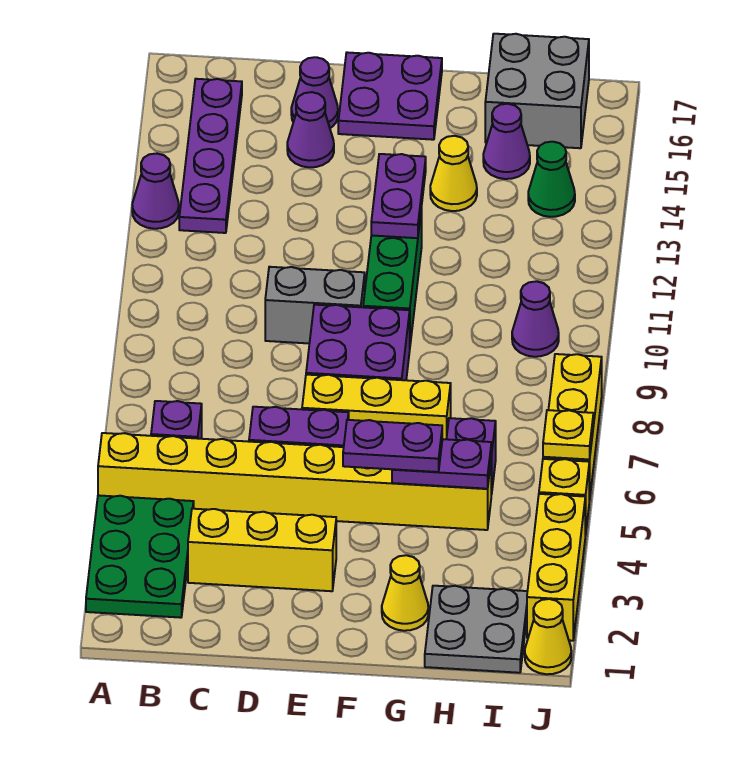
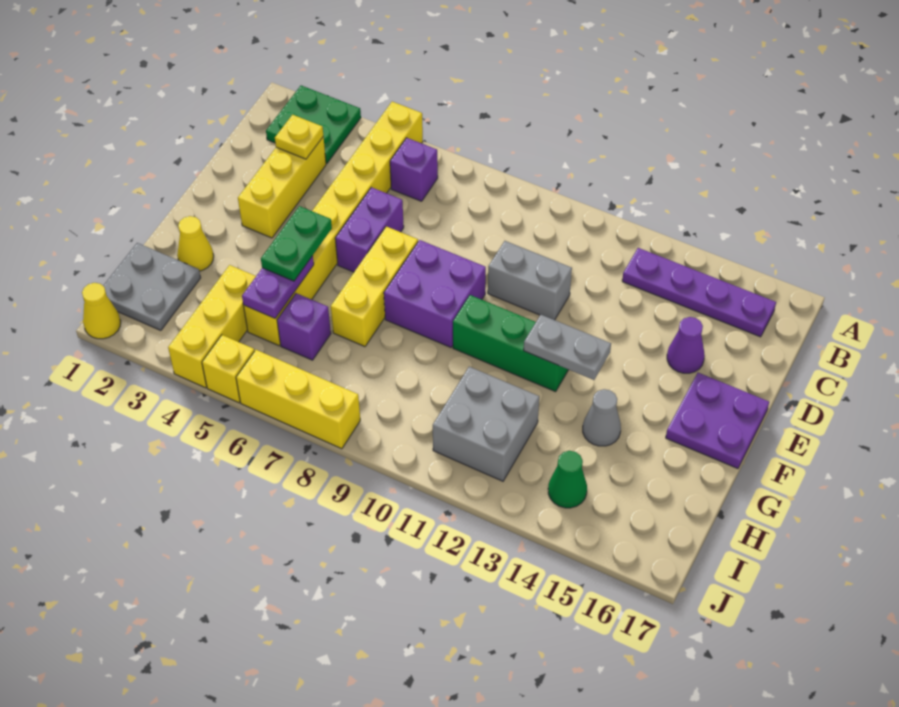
green 2x3 plate [86,495,194,618] -> green 2x2 plate [266,86,361,164]
purple 1x1 cone [132,153,179,229] -> none
grey 1x2 brick [265,267,365,344] -> grey 1x2 brick turned to [488,241,572,320]
purple 1x1 cone [291,57,338,128] -> none
purple 1x2 plate [343,420,442,472] -> green 1x2 plate [261,206,332,281]
purple 1x2 plate [371,154,426,238] -> grey 1x2 plate [524,315,611,380]
yellow 1x1 cone [430,136,477,211] -> grey 1x1 cone [583,389,621,446]
purple 1x1 cone [483,104,530,179] -> none
grey 2x2 brick [485,34,589,148] -> grey 2x2 brick moved to [433,367,539,481]
purple 1x1 cone [512,281,559,357] -> none
yellow 1x3 brick [527,494,585,641] -> yellow 1x3 brick turned to [168,265,256,388]
yellow 1x1 plate [543,410,593,460] -> yellow 1x1 plate moved to [275,115,323,159]

